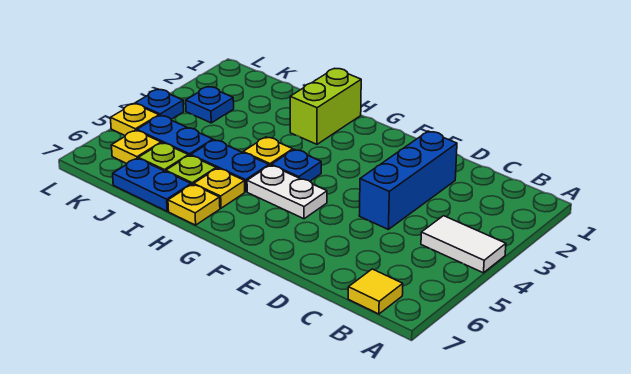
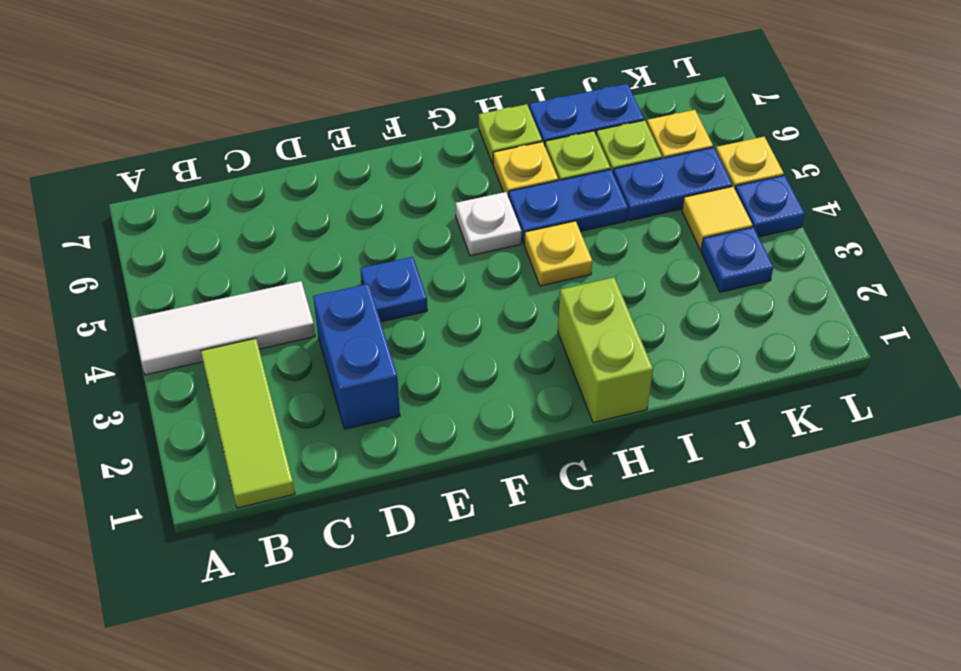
white 1x2 tile [421,216,506,273] -> white 1x3 tile [132,281,315,375]
none -> lime 1x3 tile [201,338,295,508]
yellow 1x1 tile [348,269,403,314] -> yellow 1x1 tile moved to [682,187,753,250]
blue 1x3 brick [359,131,457,229] -> blue 1x2 brick [313,284,400,429]
white 1x2 plate [247,165,327,219] -> white 1x1 plate [456,192,521,256]
blue 1x1 plate [271,150,321,181] -> blue 1x1 plate moved to [360,257,427,322]
yellow 1x1 plate [168,184,220,225] -> lime 1x1 plate [479,104,542,164]

